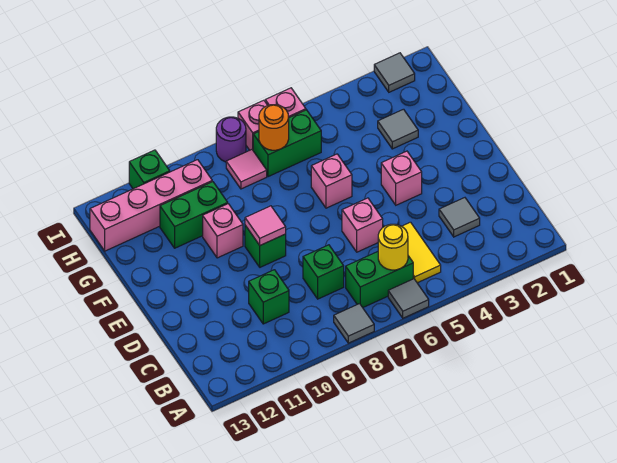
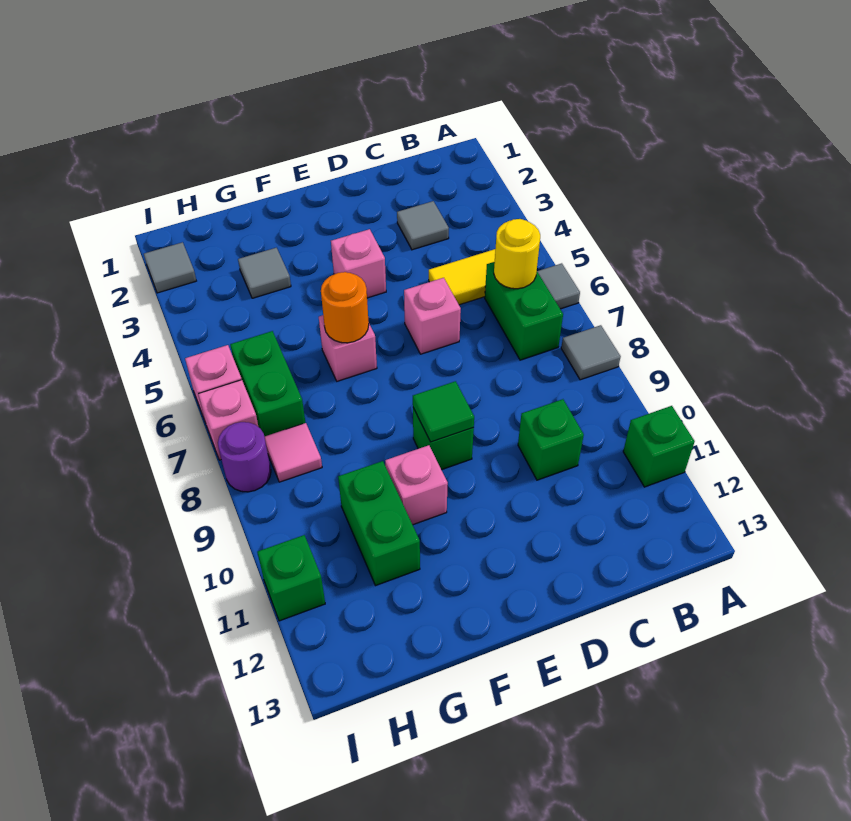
green 1x1 brick [303,245,344,299] -> green 1x1 brick moved to [623,406,695,487]
pink 1x1 tile [245,206,286,245] -> green 1x1 tile [413,381,474,442]
orange 1x1 round brick [259,105,289,150] -> orange 1x1 round brick moved to [321,272,369,343]
pink 1x4 brick [90,160,212,251] -> none

